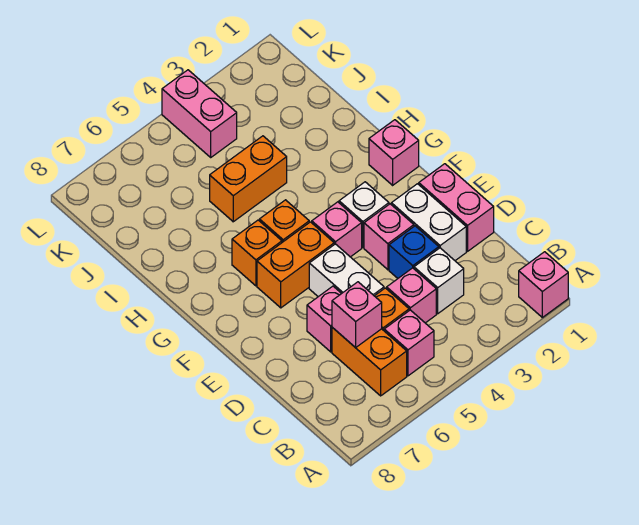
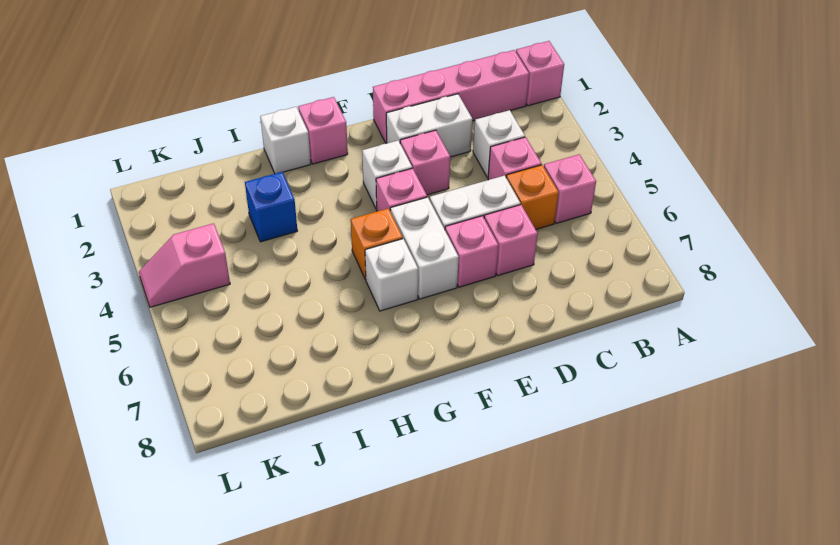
orange 1x2 brick [332,327,407,396] -> none
pink 1x1 brick [332,282,382,348] -> pink 1x1 brick moved to [445,216,498,287]
pink 1x2 brick [419,164,494,251] -> pink 1x4 brick [373,50,529,144]
blue 1x1 brick [389,226,439,278] -> blue 1x1 brick moved to [245,172,297,242]
orange 1x2 brick [257,222,334,308] -> white 1x2 brick [390,197,459,299]
orange 1x1 brick [232,220,282,286] -> white 1x1 brick [365,239,418,311]
none -> white 1x1 brick [260,107,311,174]
orange 1x2 brick [210,136,287,222] -> none
pink 1x2 brick [162,70,237,157] -> pink 1x2 slope [139,223,230,307]

